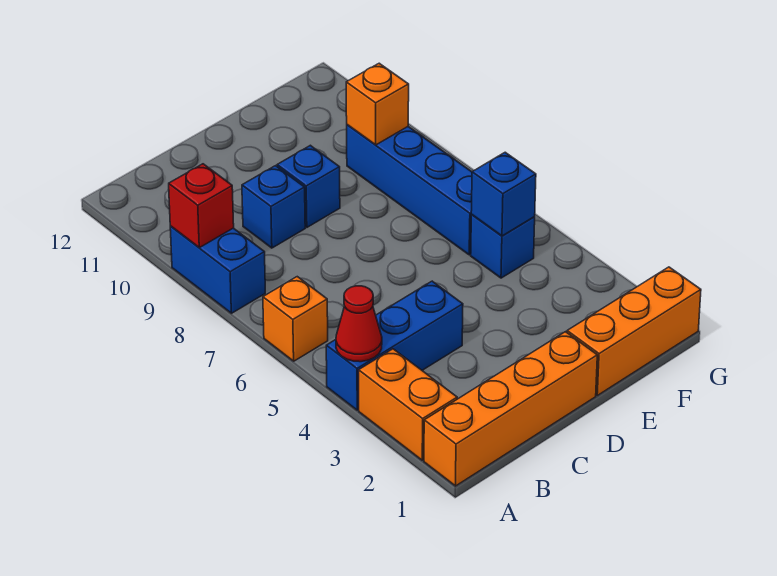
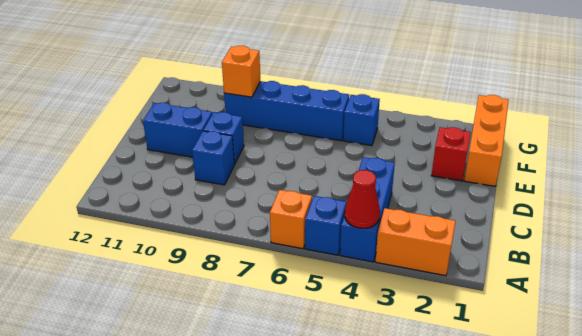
orange 1x4 brick [424,332,597,486] -> none
blue 1x2 brick [170,226,265,313] -> blue 1x2 brick moved to [143,103,212,157]
red 1x1 brick [169,164,234,248] -> red 1x1 brick moved to [431,127,471,181]
blue 1x1 brick [471,152,536,236] -> blue 1x1 brick moved to [305,196,347,255]

